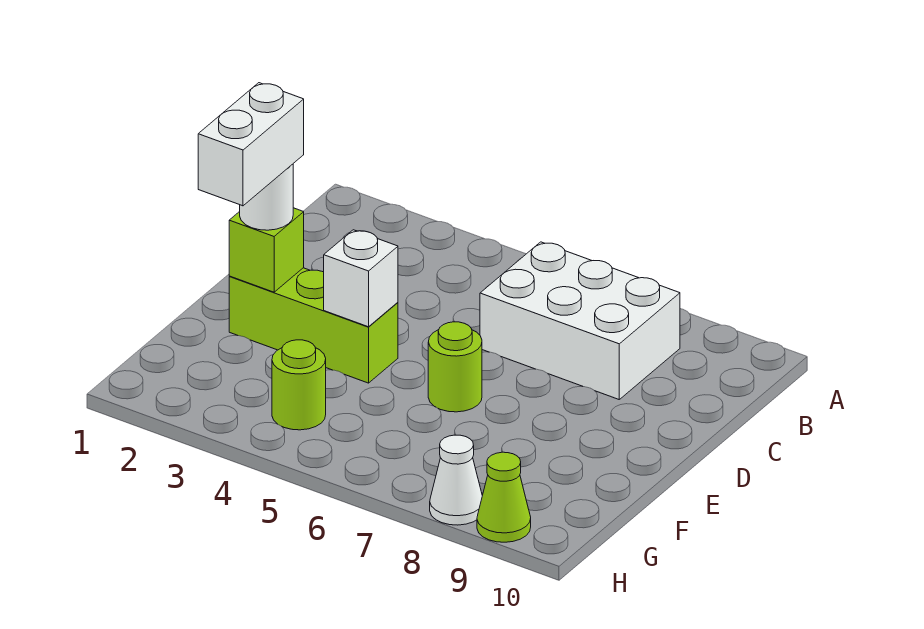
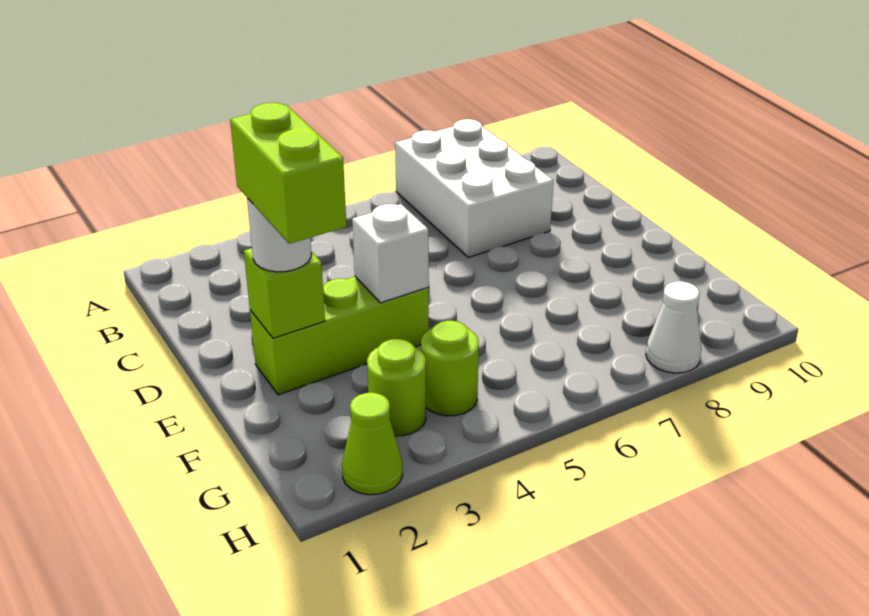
white 2x3 brick [480,242,680,399] -> white 2x3 brick turned to [395,119,553,257]
white 1x2 brick [198,83,304,206] -> lime 1x2 brick [230,103,346,244]
lime 1x1 round brick [428,322,482,412] -> lime 1x1 round brick moved to [367,339,426,436]
lime 1x1 cone [477,452,531,542] -> lime 1x1 cone moved to [342,393,403,495]

